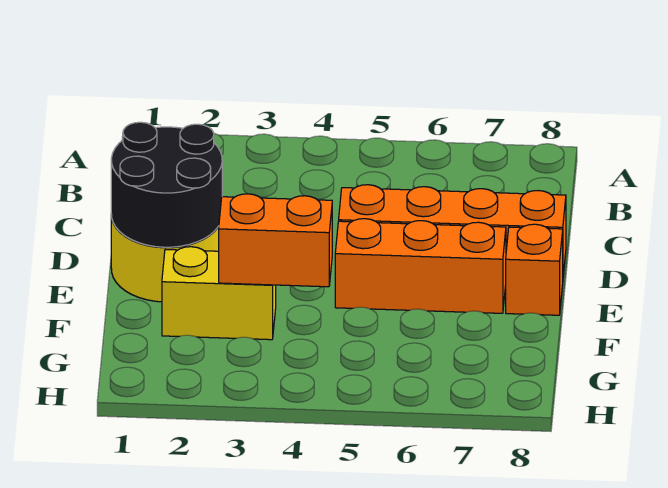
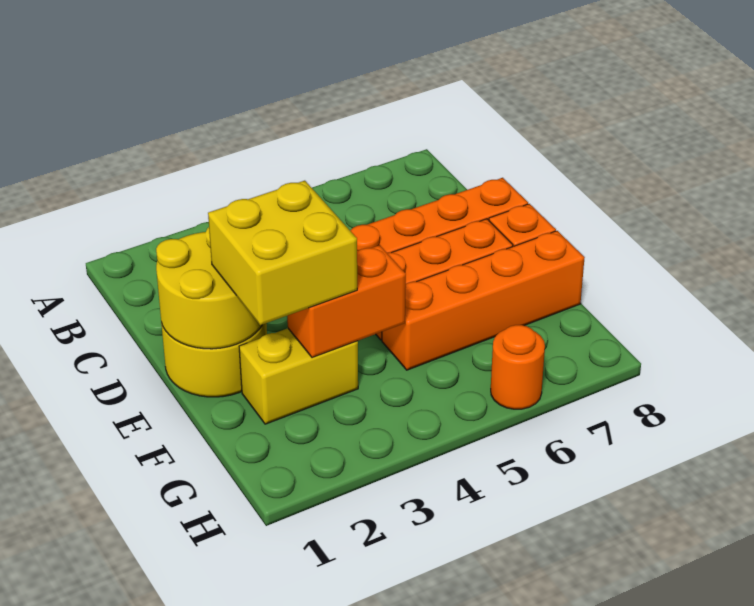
black 2x2 round brick [111,122,222,247] -> yellow 2x2 round brick [156,227,262,349]
none -> yellow 2x2 brick [208,181,357,325]
none -> orange 1x4 brick [382,231,585,370]
none -> orange 1x1 round brick [491,325,545,409]

